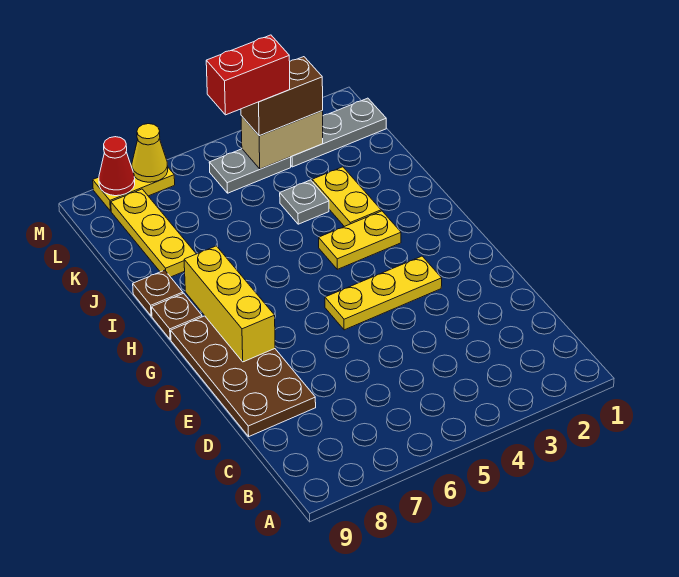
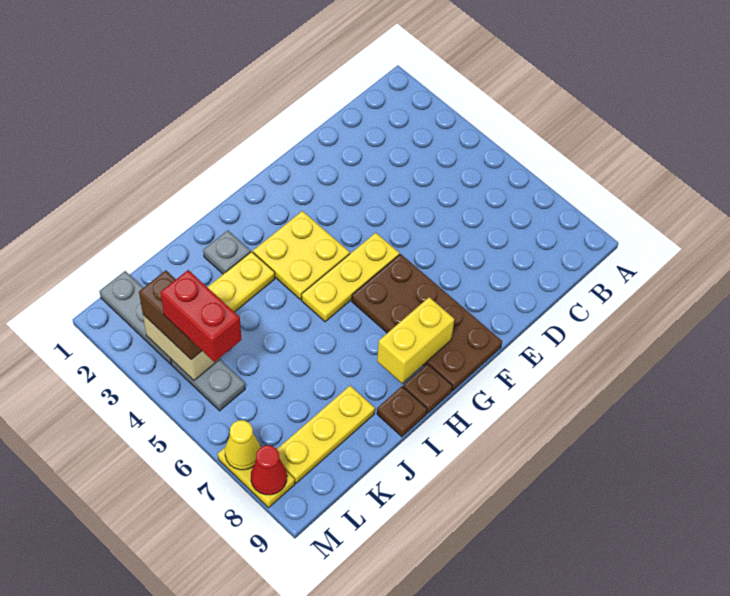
brown 2x4 plate [171,316,316,436] -> brown 2x4 plate turned to [352,254,502,391]
yellow 1x3 plate [325,256,442,330] -> yellow 1x3 plate turned to [302,233,399,322]
yellow 1x3 brick [184,246,275,362] -> yellow 1x2 brick [377,297,454,383]
yellow 1x2 plate [319,211,401,269] -> yellow 2x2 plate [253,211,350,300]
grey 1x1 plate [280,180,329,224] -> grey 1x1 plate moved to [203,230,251,274]

